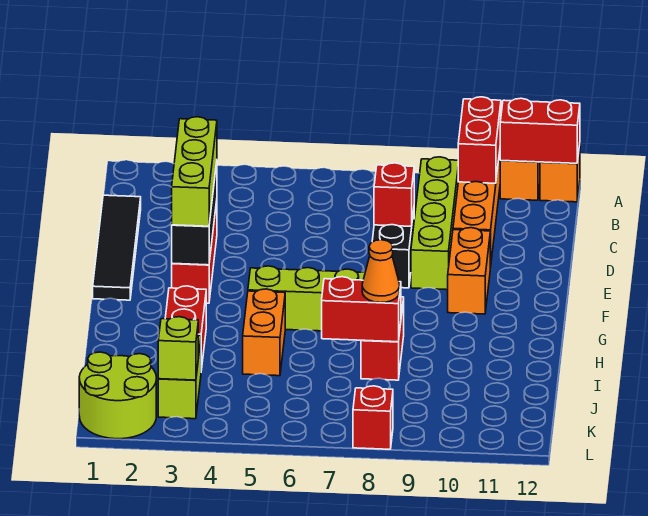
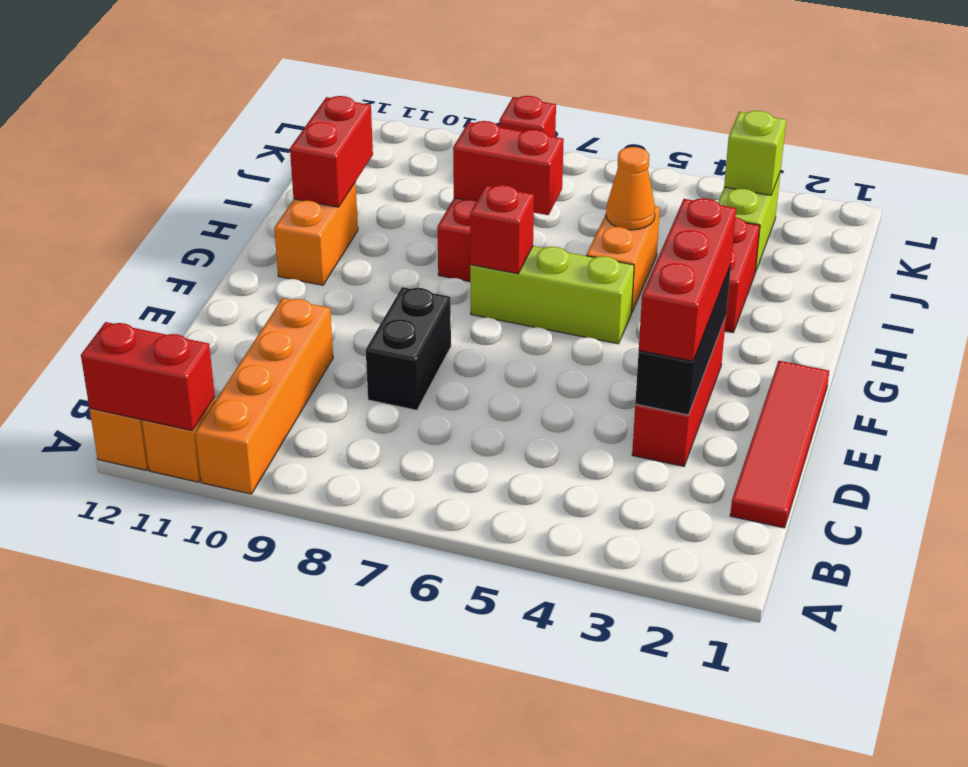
red 1x2 brick [458,97,501,183] -> red 1x2 brick moved to [290,96,373,207]
lime 1x4 brick [411,157,458,290] -> none
black 1x4 tile [93,195,141,300] -> red 1x4 tile [730,361,829,528]
lime 1x3 brick [172,117,217,226] -> red 1x3 brick [639,198,736,361]
red 1x1 brick [374,163,414,226] -> red 1x1 brick moved to [470,185,534,274]
orange 1x2 brick [448,228,490,314] -> orange 1x2 brick moved to [274,182,358,285]
orange 1x1 cone [362,240,400,303] -> orange 1x1 cone moved to [606,147,655,230]
lime 2x2 round brick [79,352,156,439] -> none

